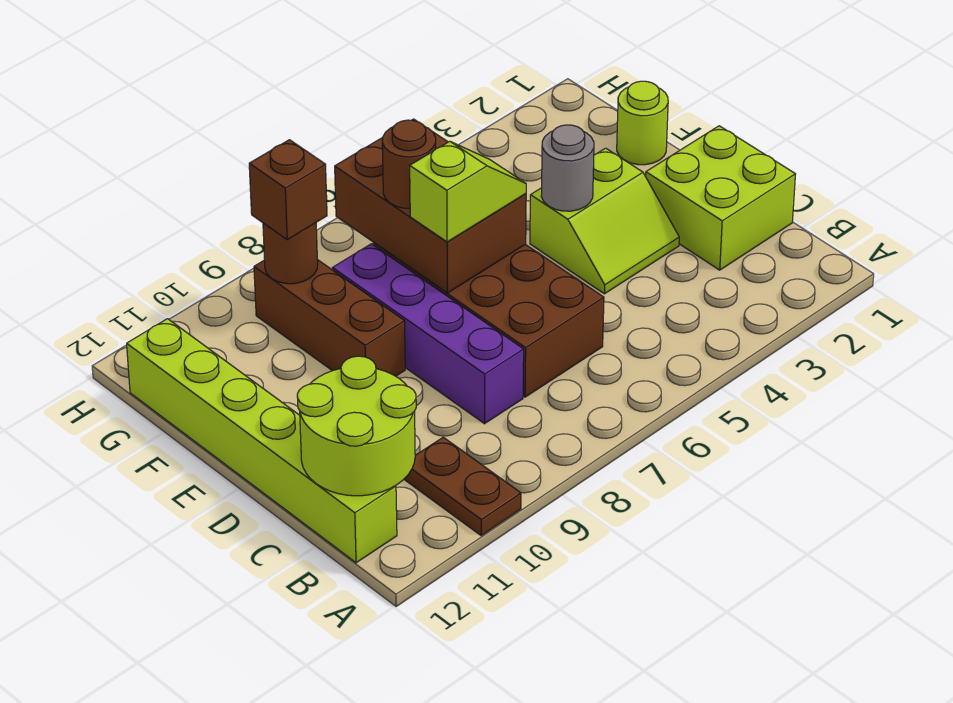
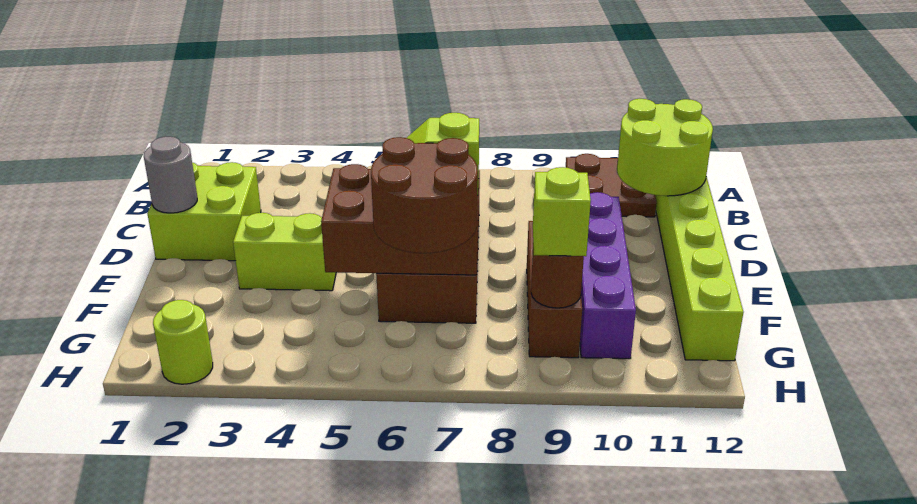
brown 1x2 plate [404,437,521,535] -> brown 2x2 plate [566,154,657,217]
purple 1x4 brick [332,244,524,424] -> purple 1x4 brick moved to [580,192,636,359]
grey 1x1 round brick [541,125,594,211] -> grey 1x1 round brick moved to [144,137,197,213]
brown 2x3 brick [335,119,526,293] -> brown 2x3 brick turned to [321,164,479,275]
lime 1x1 round brick [617,81,668,165] -> lime 1x1 round brick moved to [153,300,213,384]
brown 1x1 round brick [382,120,436,208] -> brown 2x2 round brick [371,137,478,253]
brown 1x1 brick [249,140,327,240] -> lime 1x1 brick [533,167,591,256]

